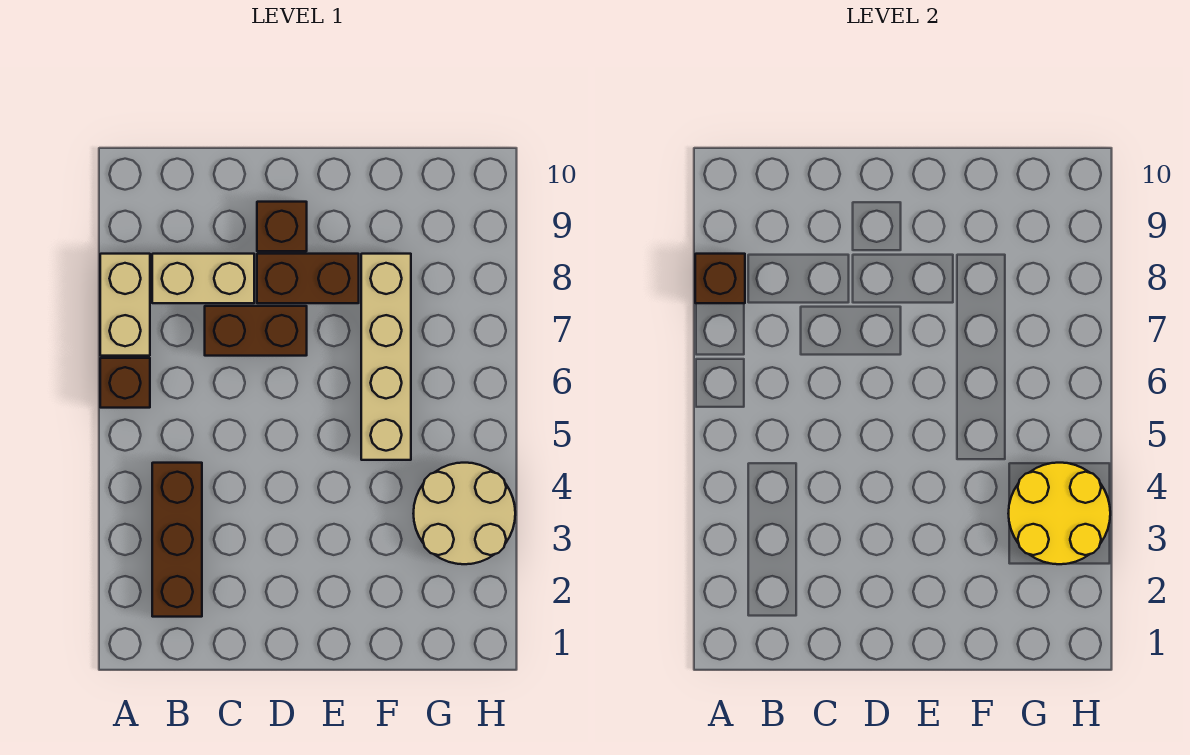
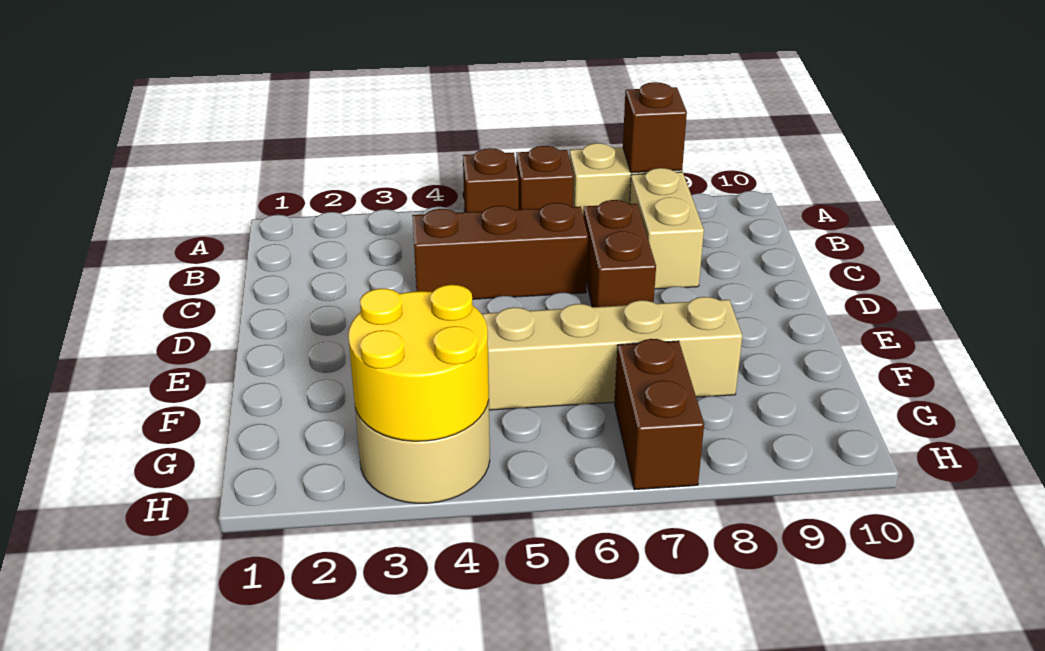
brown 1x3 brick [152,463,202,617] -> brown 1x3 brick moved to [412,203,588,299]
brown 1x2 brick [257,254,359,303] -> brown 1x2 brick moved to [615,339,704,490]
brown 1x1 brick [257,202,307,251] -> brown 1x1 brick moved to [463,148,519,212]

